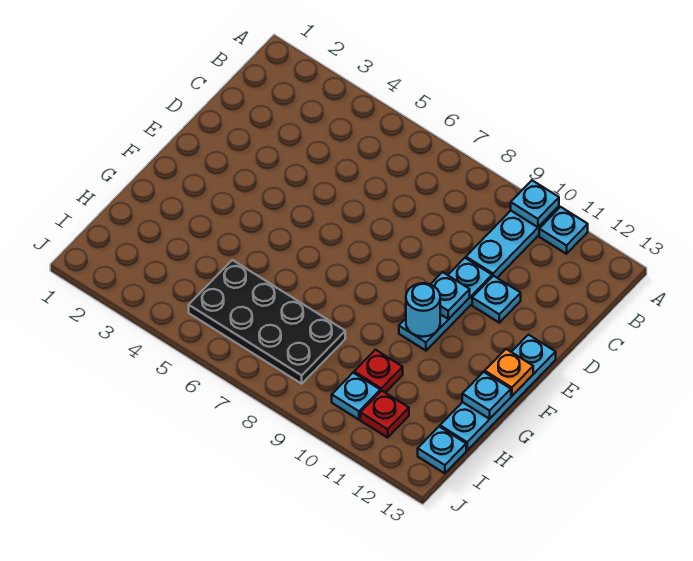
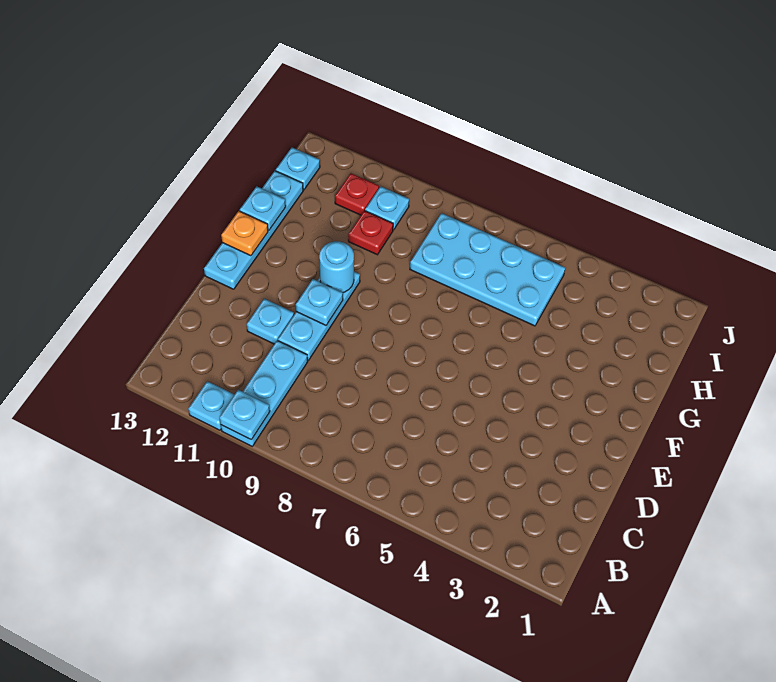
black 2x4 plate [189,260,345,384] -> cyan 2x4 plate [410,213,565,326]

